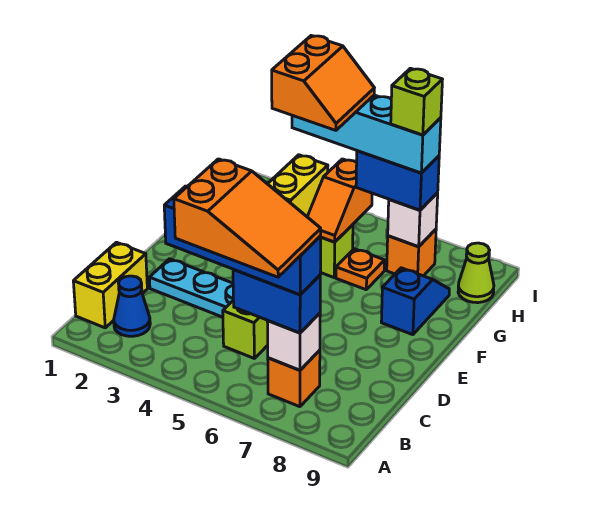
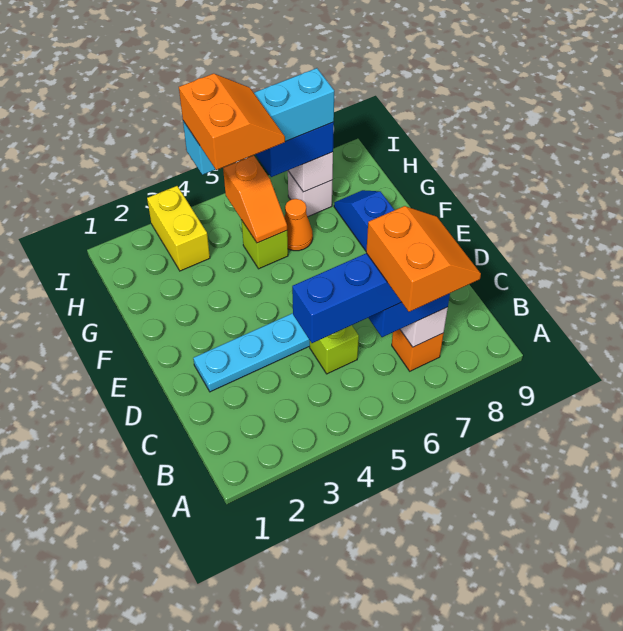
orange 2x3 slope [174,159,321,277] -> orange 2x2 slope [366,206,481,312]
yellow 1x2 brick [73,242,147,328] -> none
blue 1x1 cone [114,276,150,336] -> none
orange 1x1 plate [336,249,385,290] -> orange 1x1 cone [284,199,313,251]
orange 1x1 brick [387,229,436,276] -> white 1x1 brick [288,171,332,217]
lime 1x1 brick [391,68,443,135] -> none
lime 1x1 cone [458,243,494,303] -> none

